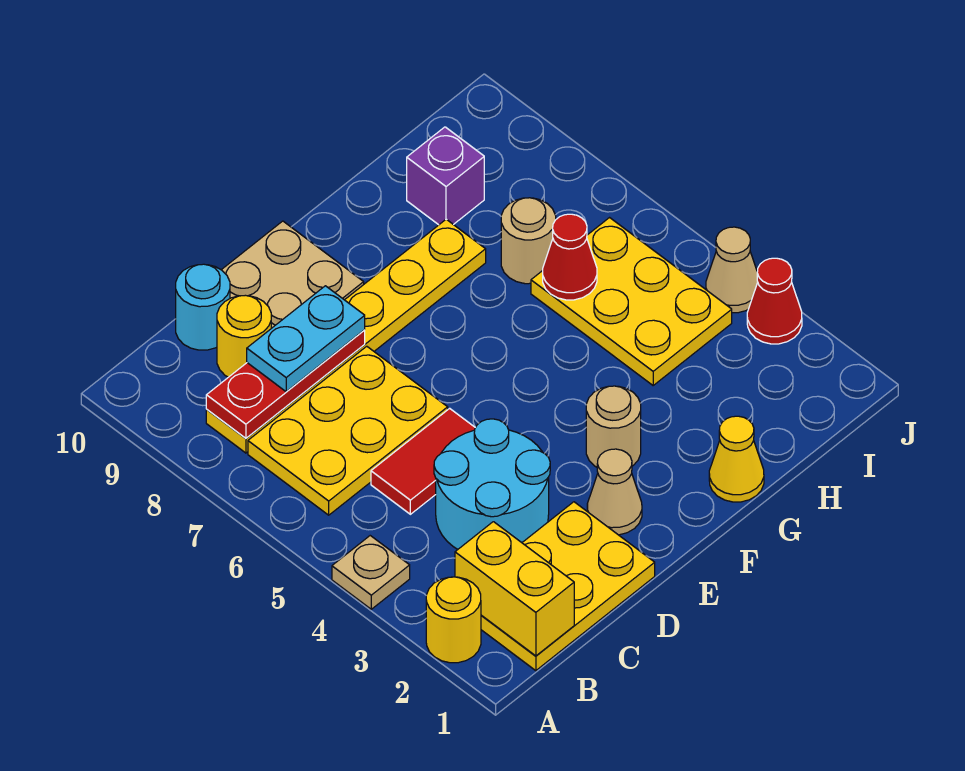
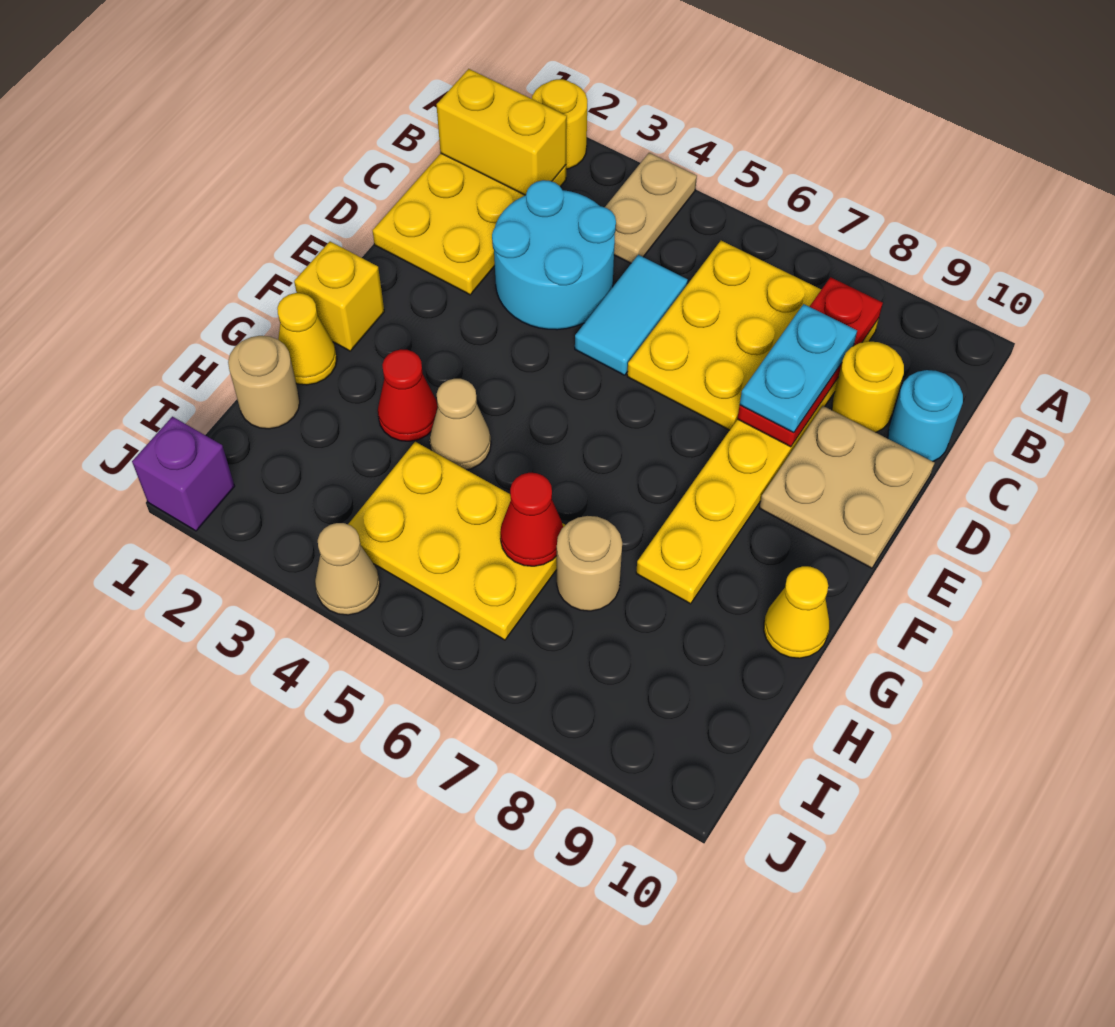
tan 1x1 plate [332,536,410,609] -> tan 1x2 plate [605,153,697,263]
red 1x2 tile [371,408,475,514] -> cyan 1x2 tile [575,255,688,375]
tan 1x1 cone [587,449,642,535] -> tan 1x1 cone moved to [430,379,491,470]
none -> yellow 1x1 brick [294,241,384,351]
tan 1x1 round brick [586,386,641,467] -> tan 1x1 round brick moved to [228,336,300,429]
none -> yellow 1x1 cone [764,566,829,658]
purple 1x1 brick [407,127,484,225] -> purple 1x1 brick moved to [132,417,235,531]
red 1x1 cone [747,258,802,344] -> red 1x1 cone moved to [378,349,438,441]

